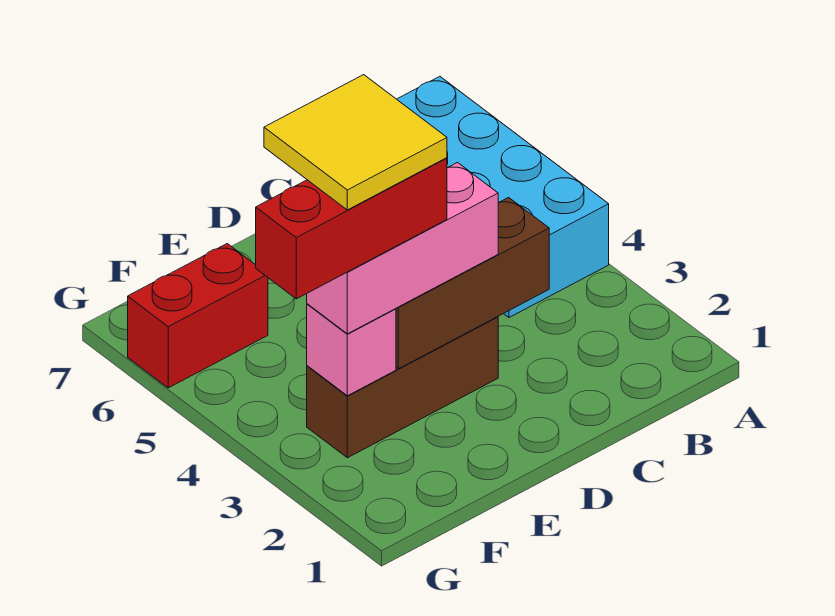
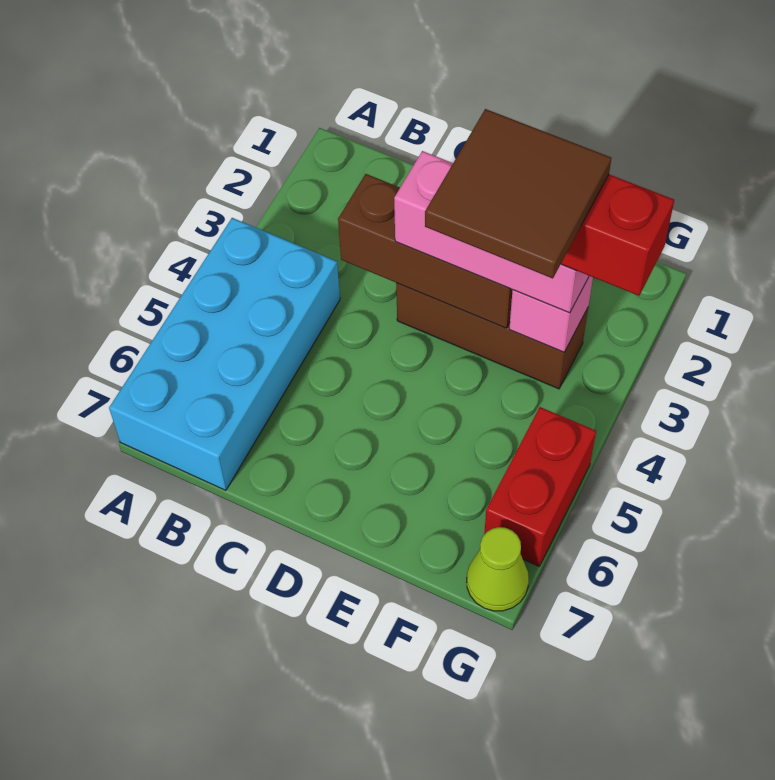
yellow 2x2 tile [264,75,447,210] -> brown 2x2 tile [425,109,611,278]
red 1x2 brick [128,244,268,388] -> red 1x2 brick turned to [484,407,596,566]
none -> lime 1x1 cone [467,527,529,611]

